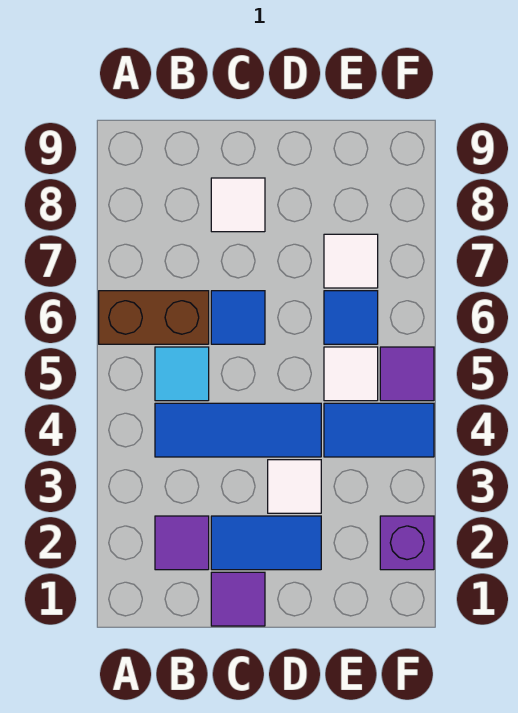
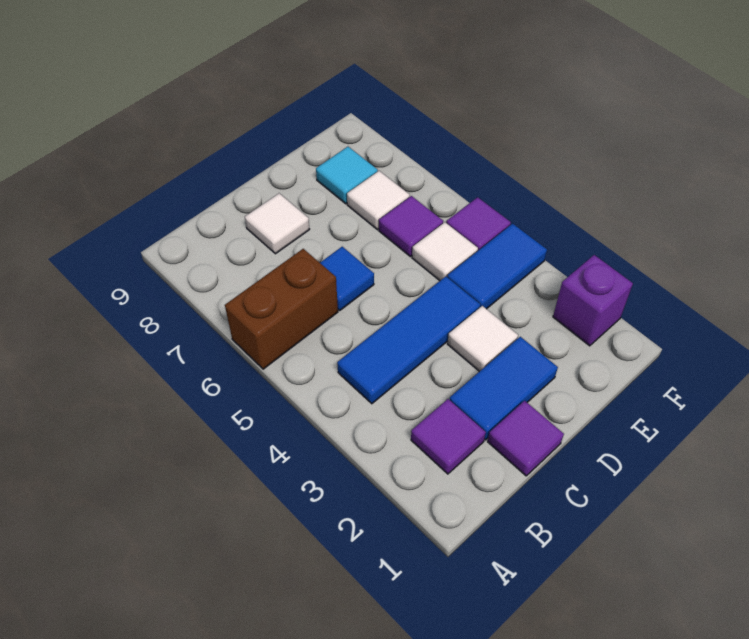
cyan 1x1 tile [155,347,209,401] -> cyan 1x1 tile moved to [316,147,378,204]
blue 1x1 tile [324,291,378,344] -> purple 1x1 tile [379,196,443,257]

